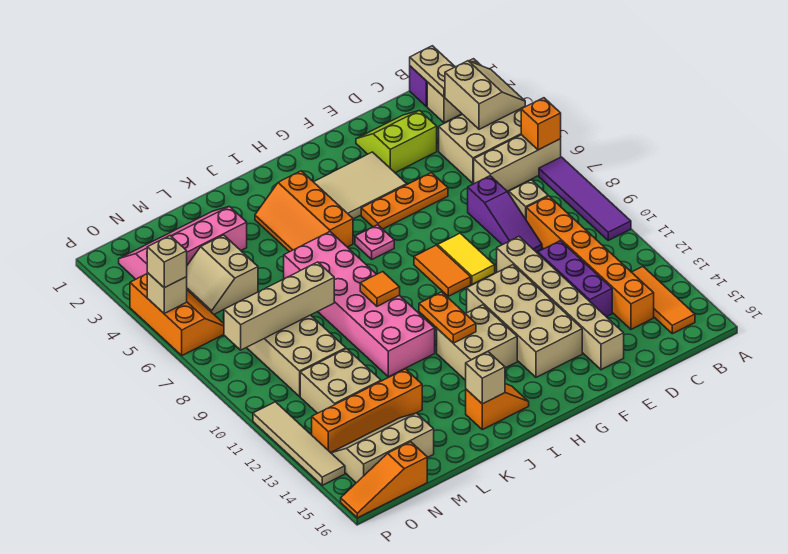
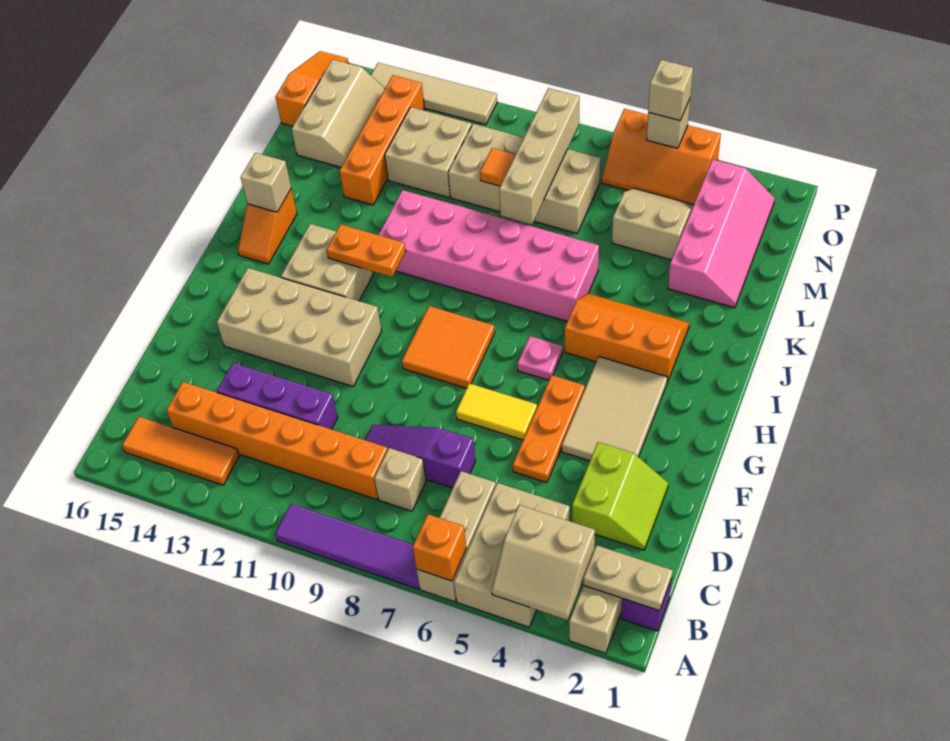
tan 1x6 brick [497,237,624,370] -> none
yellow 1x2 tile [438,233,495,284] -> yellow 1x2 tile moved to [456,383,537,440]
orange 1x2 tile [414,245,471,296] -> orange 2x2 tile [402,306,495,388]
orange 1x1 tile [360,272,400,306] -> orange 1x1 tile moved to [480,148,516,186]

